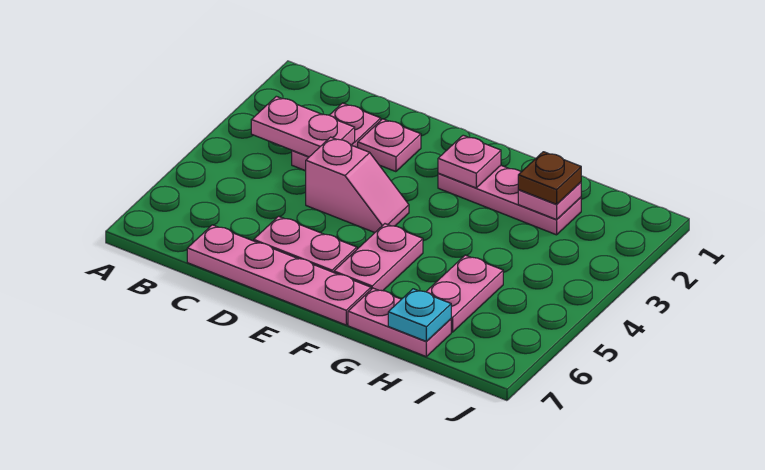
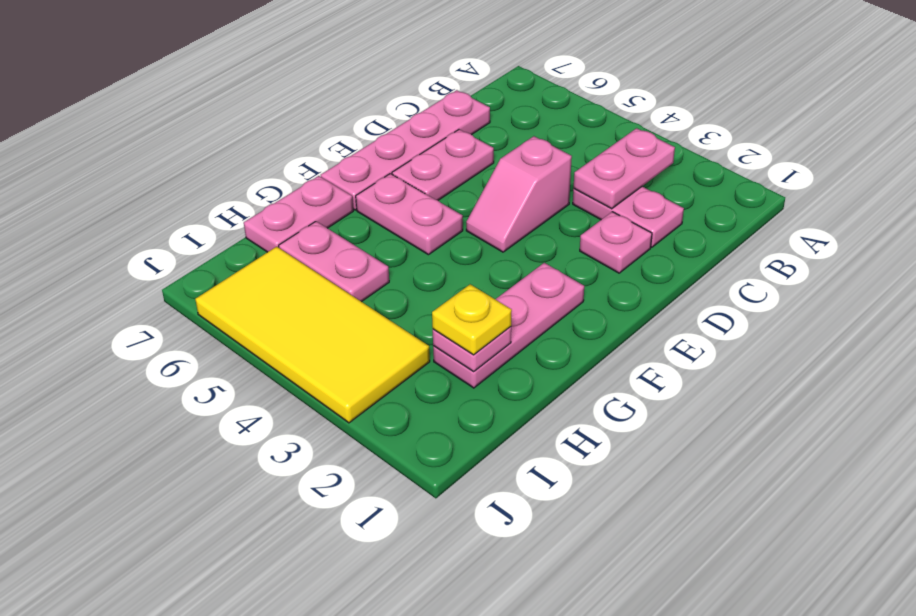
pink 1x1 plate [438,135,501,188] -> none
brown 1x1 plate [518,152,581,204] -> yellow 1x1 plate [432,284,512,355]
cyan 1x1 plate [388,289,451,341] -> none
none -> yellow 2x4 tile [195,247,430,423]

